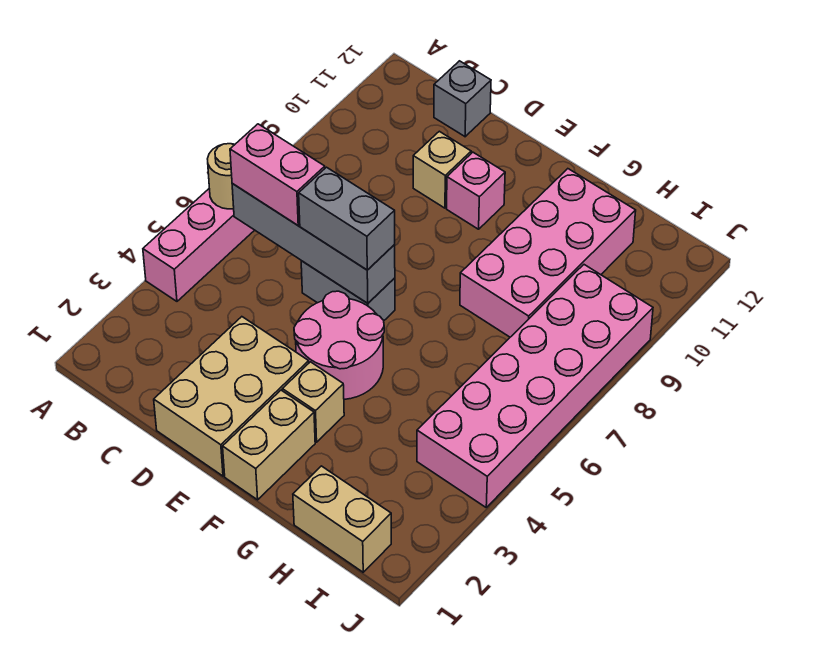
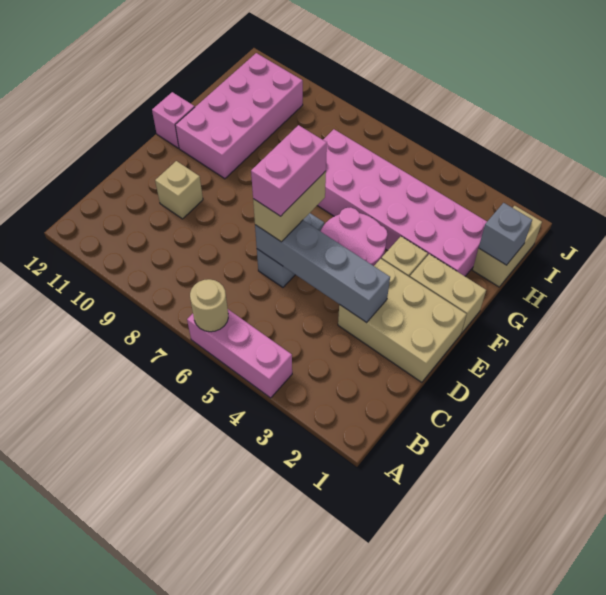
grey 1x4 brick [232,184,395,303] -> grey 1x4 brick turned to [255,220,390,323]
pink 1x2 brick [230,124,325,225] -> pink 1x2 brick moved to [251,125,327,216]
grey 1x1 brick [434,61,491,137] -> grey 1x1 brick moved to [479,203,532,265]
grey 1x2 brick [299,167,395,270] -> tan 1x2 brick [253,171,326,242]
pink 1x1 brick [447,152,505,229] -> pink 1x1 brick moved to [152,92,195,148]
pink 2x4 brick [460,169,636,337] -> pink 2x4 brick turned to [175,53,303,179]
pink 2x6 brick [417,265,653,507] -> pink 2x6 brick moved to [317,129,487,276]

